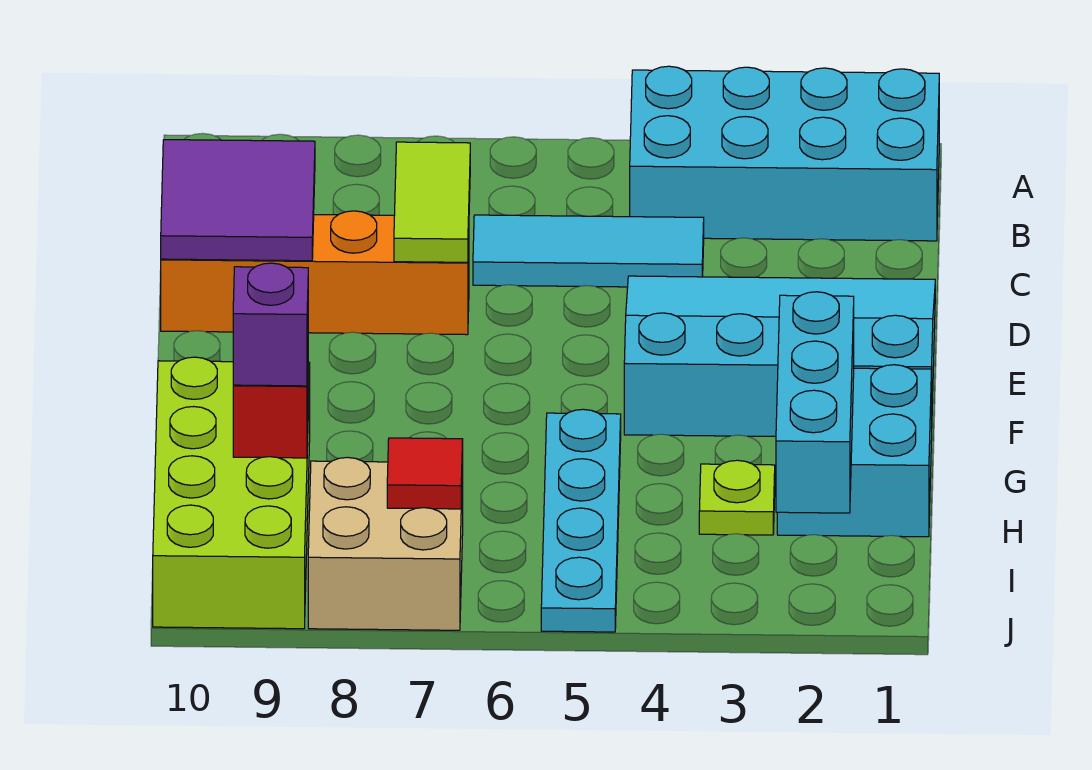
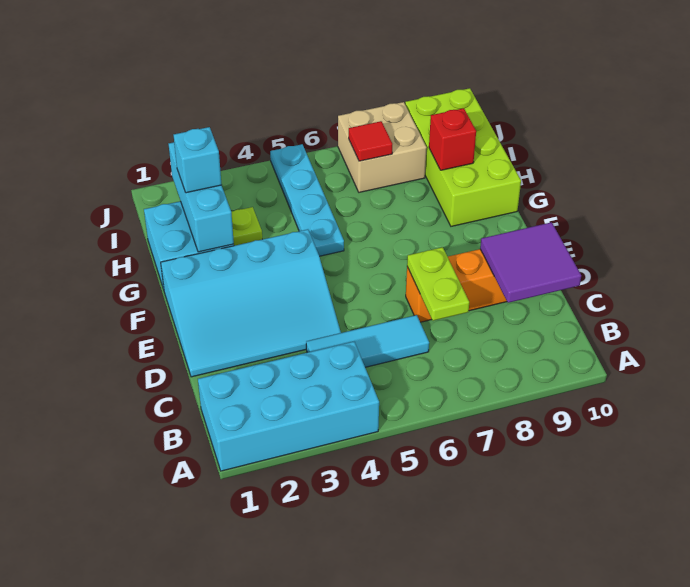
lime 1x2 tile [394,142,470,262] -> lime 1x2 plate [407,247,469,321]
none -> cyan 1x1 brick [174,127,222,193]
purple 1x1 brick [233,263,308,386] -> none

